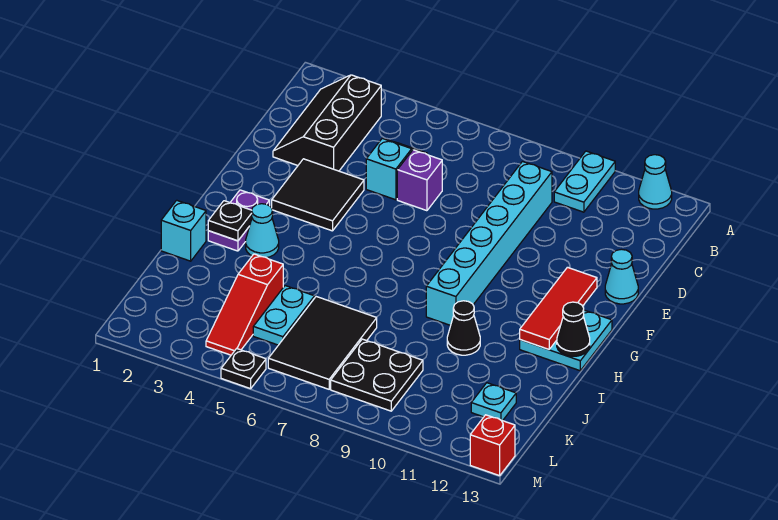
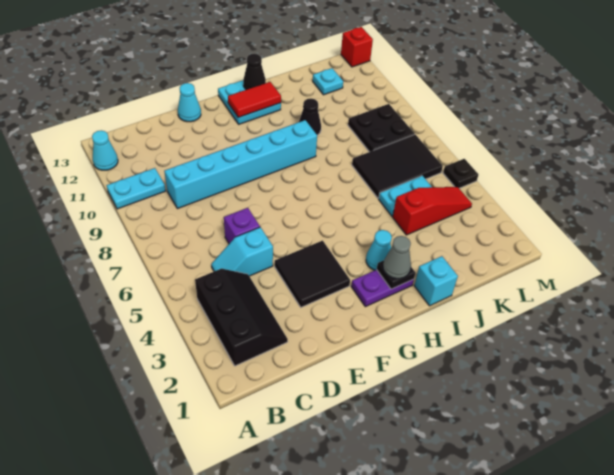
black 2x3 slope [273,75,381,171] -> black 2x3 slope turned to [195,269,288,366]
red 1x3 tile [520,267,597,349] -> red 1x2 tile [228,82,281,117]
none -> grey 1x1 cone [383,236,411,279]

